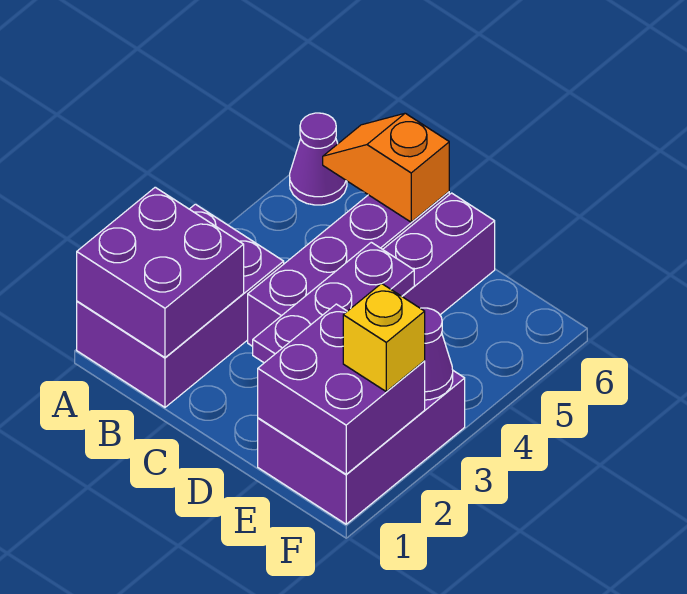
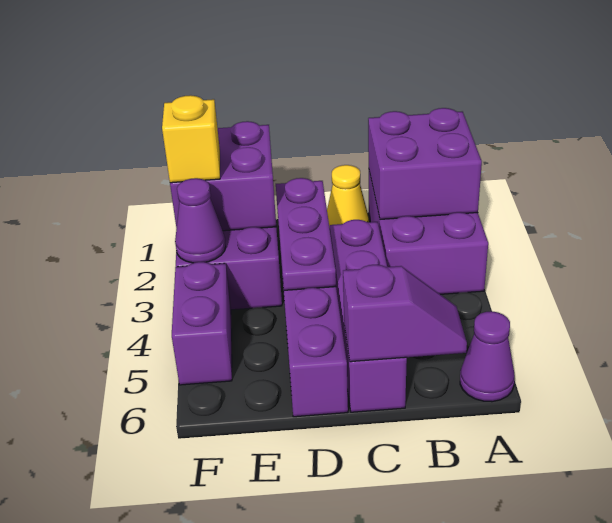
orange 1x2 slope [323,113,449,222] -> purple 1x2 slope [343,265,467,362]
none -> yellow 1x1 cone [327,165,369,228]
none -> purple 1x2 brick [172,262,232,385]

